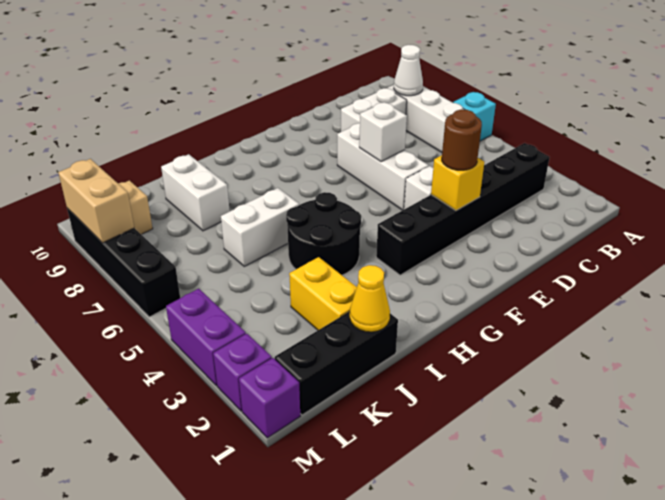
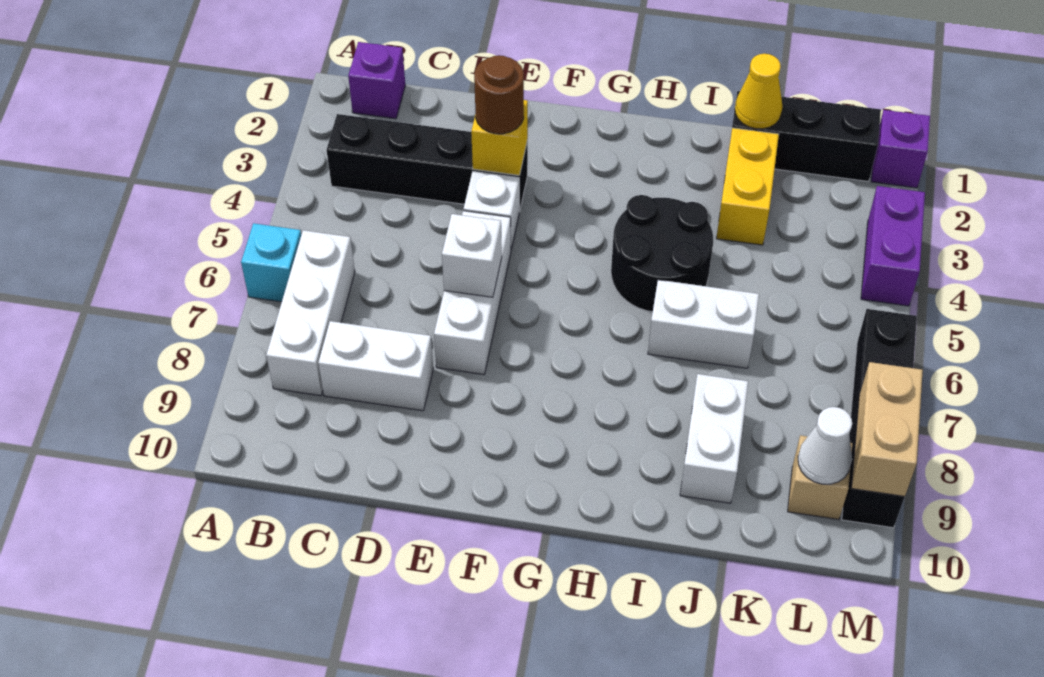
black 1x6 brick [376,143,550,275] -> black 1x4 brick [327,114,528,212]
white 1x1 cone [394,45,423,96] -> white 1x1 cone moved to [798,407,852,484]
purple 1x1 brick [213,334,272,411] -> purple 1x1 brick moved to [348,42,405,119]

